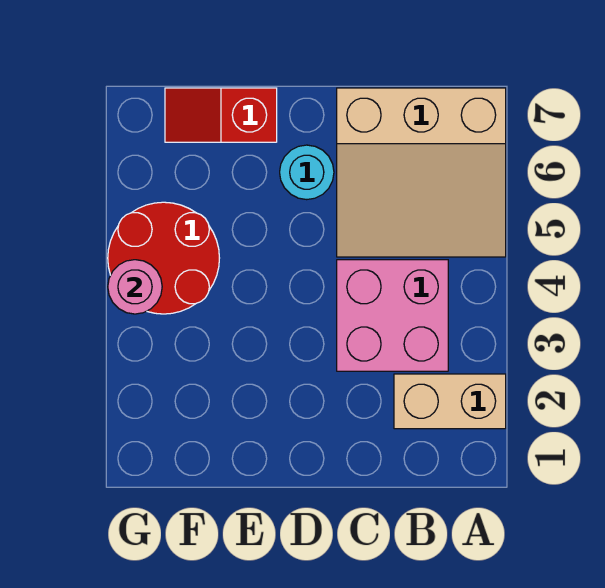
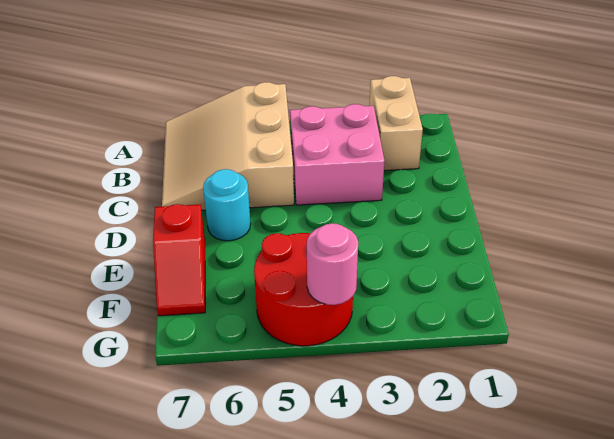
tan 3x3 slope [337,88,506,257] -> tan 3x3 slope turned to [162,82,294,210]

